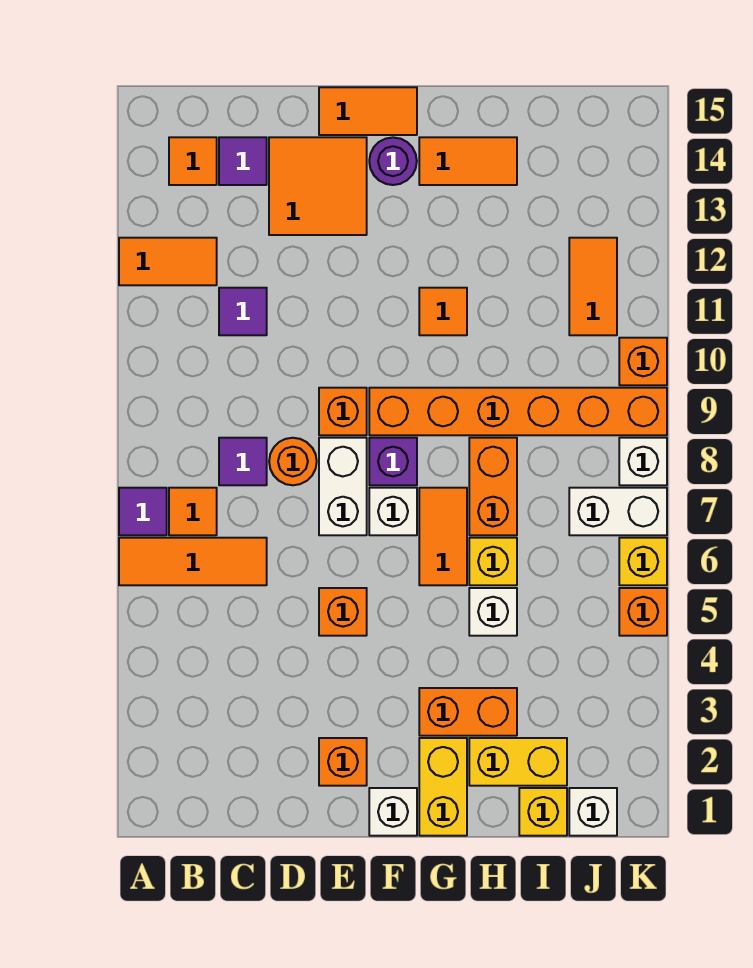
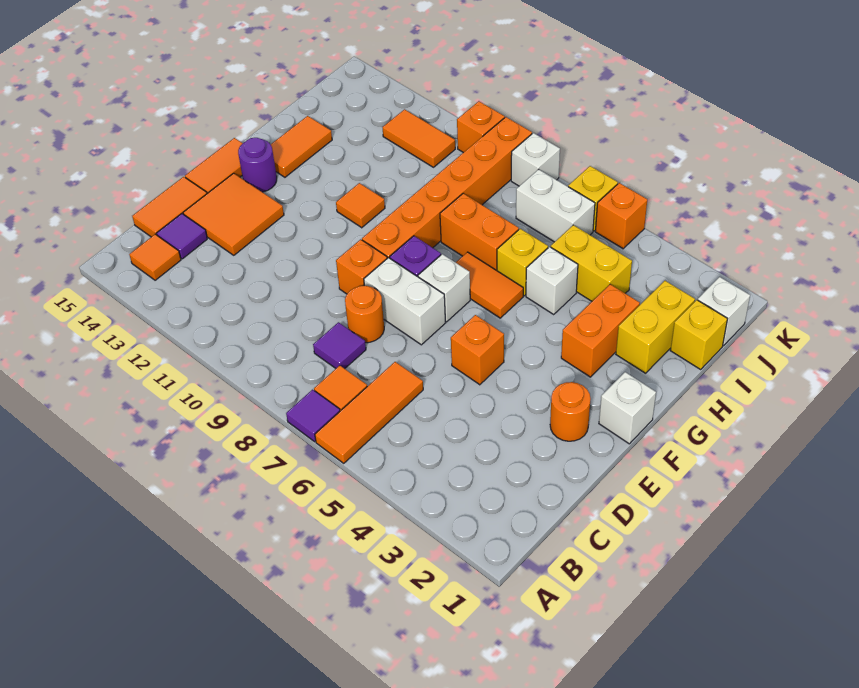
orange 1x2 tile [119,238,217,285] -> orange 1x2 tile moved to [132,177,207,237]
purple 1x1 tile [219,288,267,335] -> none
orange 1x1 brick [319,738,367,786] -> orange 1x1 round brick [550,382,591,441]
yellow 1x2 brick [419,738,467,836] -> yellow 1x2 brick moved to [551,225,632,301]
white 1x2 brick [569,488,667,535] -> white 1x2 brick turned to [516,169,595,242]

